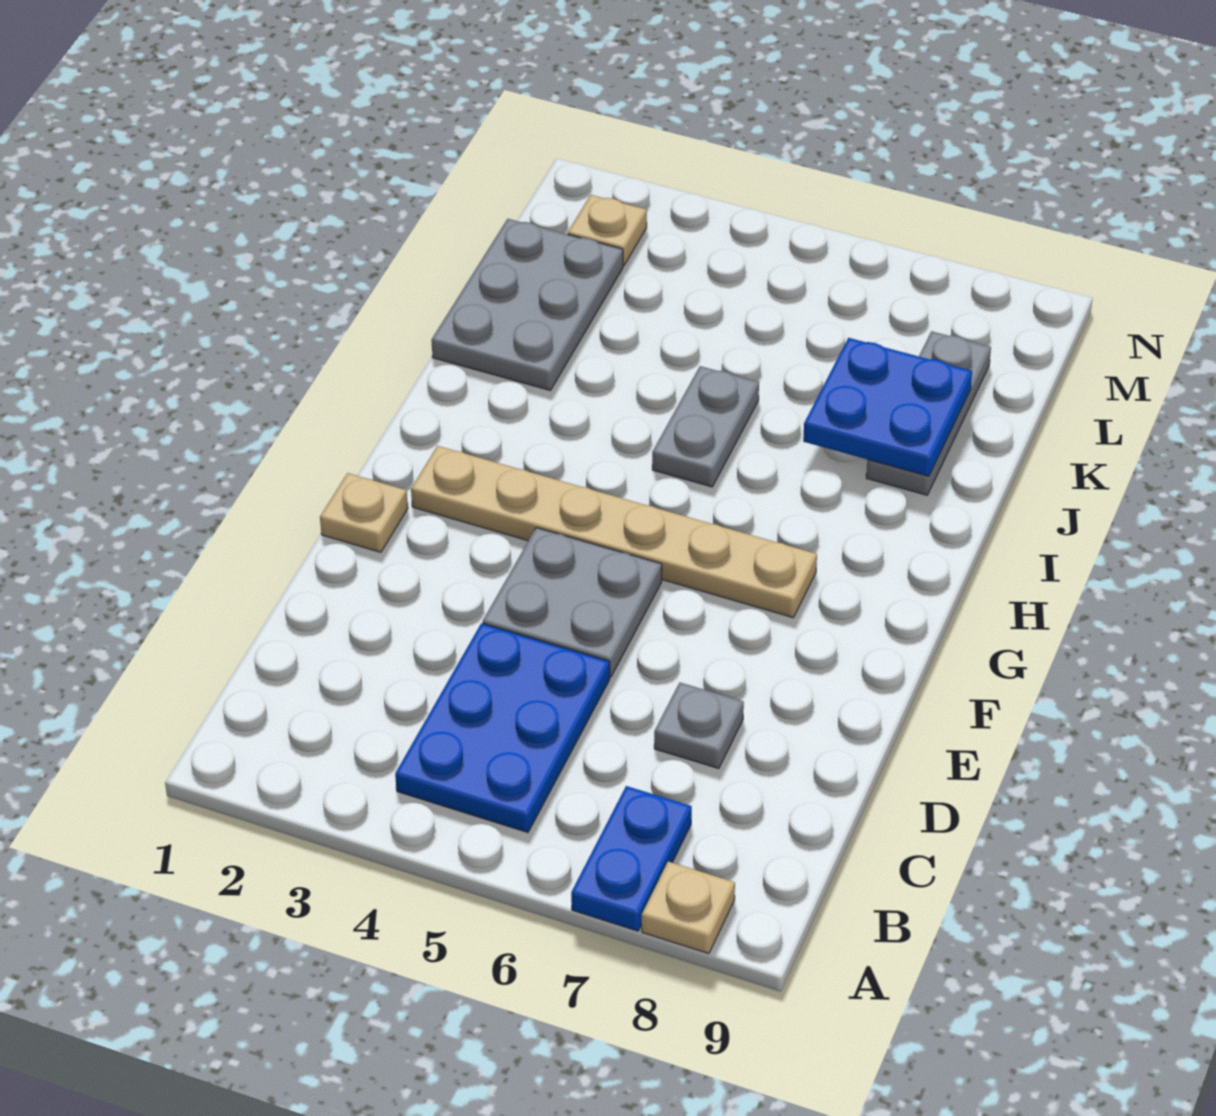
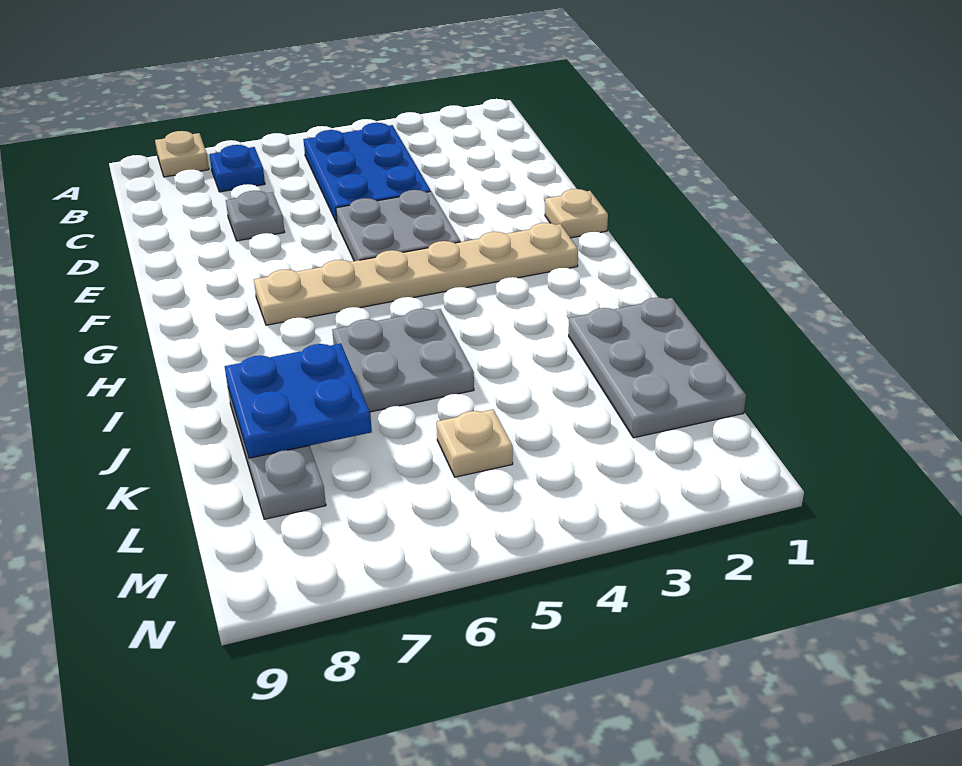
blue 1x2 plate [571,786,692,931] -> blue 1x1 plate [209,145,265,192]
grey 1x2 plate [652,366,759,487] -> grey 2x2 plate [332,309,474,412]
tan 1x1 plate [568,195,647,266] -> tan 1x1 plate moved to [437,410,513,477]

